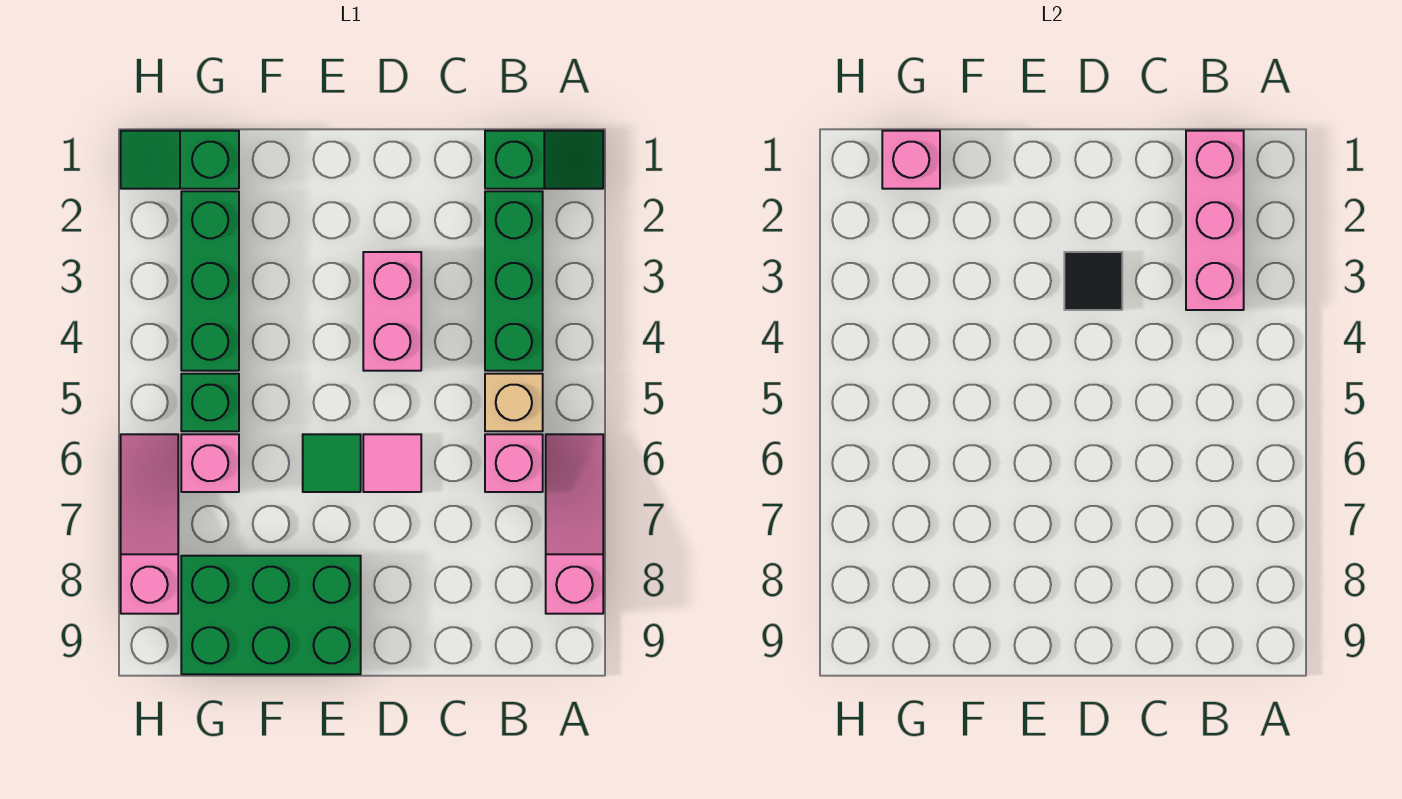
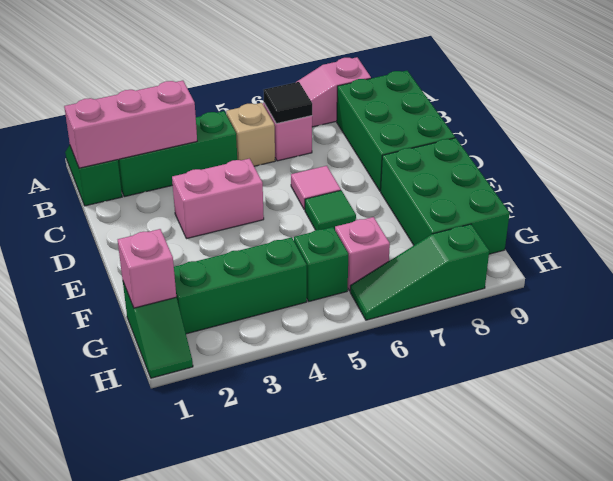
none -> green 2x3 brick [337,71,455,191]
black 1x1 tile [1064,252,1122,310] -> black 1x1 tile moved to [264,82,312,124]
pink 1x3 slope [121,434,178,614] -> green 1x3 slope [350,224,489,320]

